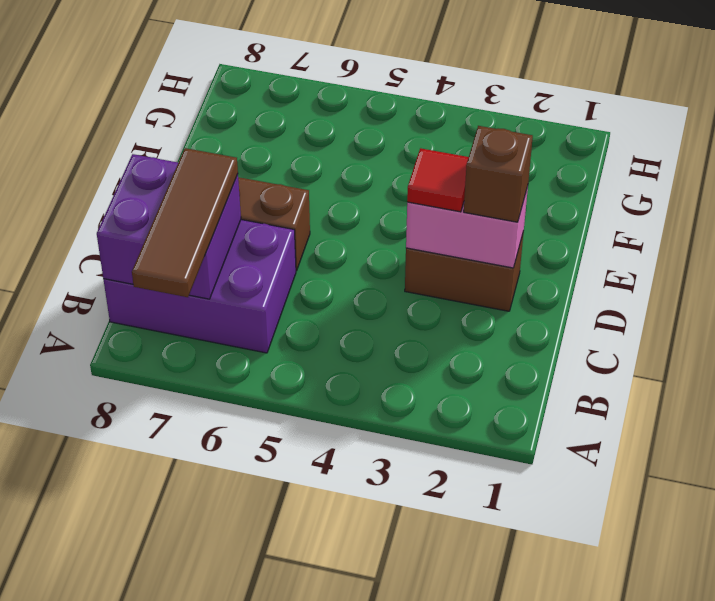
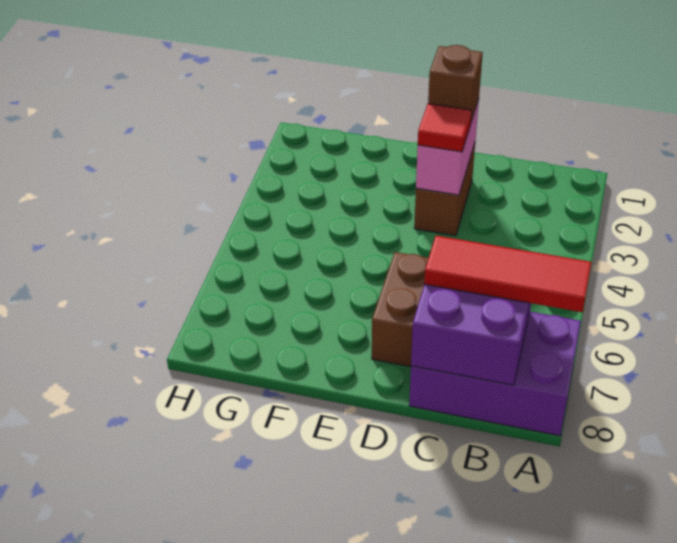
brown 1x3 tile [132,148,238,297] -> red 1x3 tile [424,236,592,312]
purple 2x3 brick [103,220,296,353] -> purple 2x3 brick turned to [409,312,581,436]

